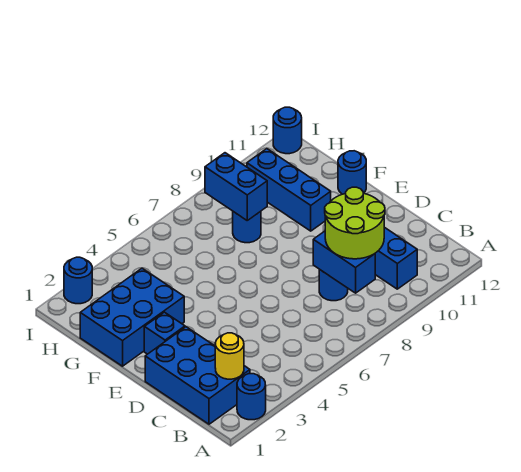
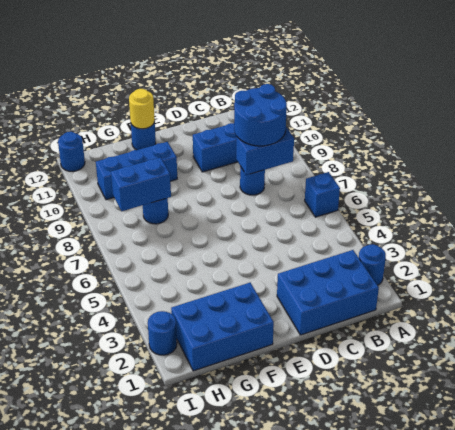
yellow 1x1 round brick [215,333,244,379] -> yellow 1x1 round brick moved to [129,89,155,129]
lime 2x2 round brick [325,187,385,259] -> blue 2x2 round brick [234,84,287,146]
blue 1x1 brick [144,312,185,354] -> blue 1x1 brick moved to [305,172,340,217]
blue 2x3 brick [80,268,184,366] -> blue 2x3 brick turned to [171,283,274,371]

